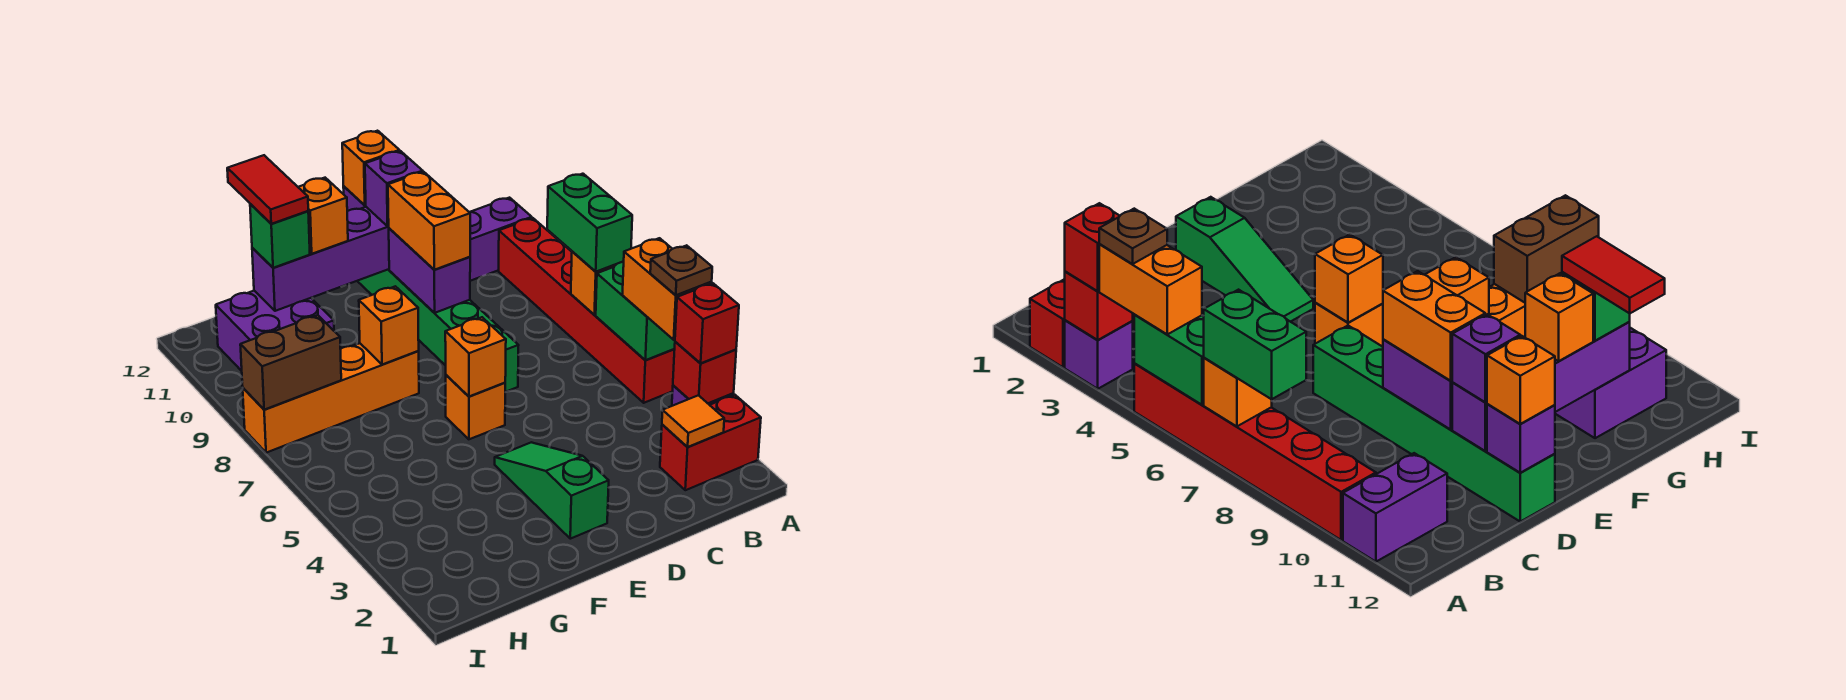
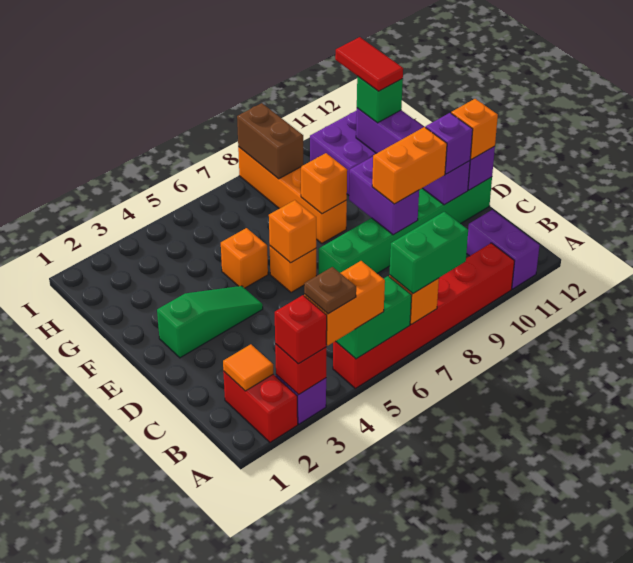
purple 1x2 brick [389,228,470,313] -> purple 1x2 brick turned to [349,157,419,235]
orange 1x1 brick [298,178,348,254] -> orange 1x1 brick moved to [221,228,268,288]
red 1x2 tile [227,155,308,224] -> red 1x2 tile turned to [335,37,403,91]

